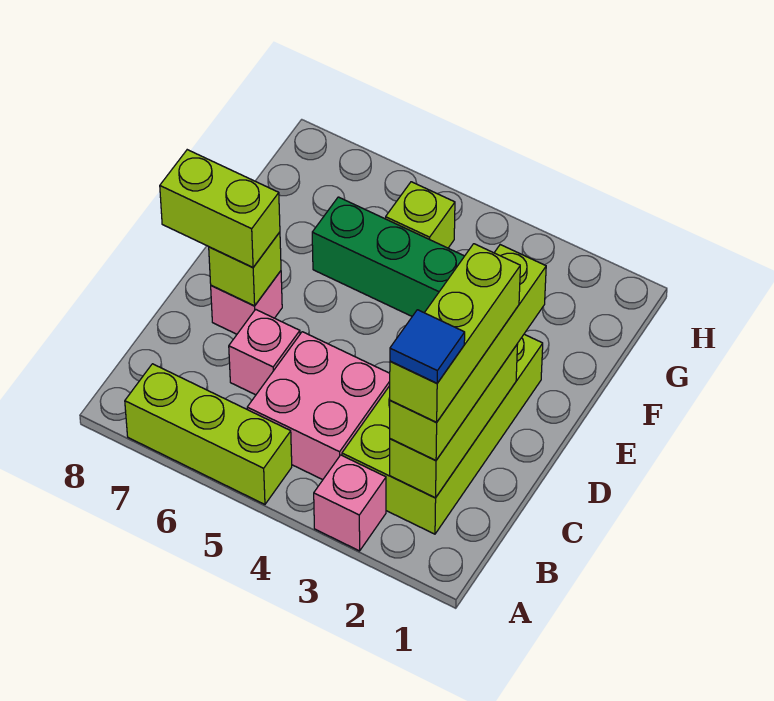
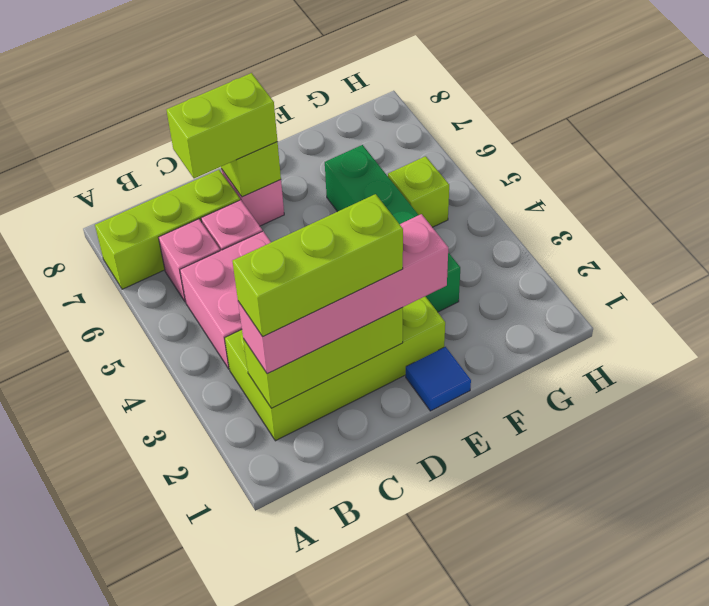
pink 1x1 brick [314,455,386,551] -> pink 1x1 brick moved to [158,219,220,302]
lime 1x3 brick [125,364,292,504] -> lime 1x3 brick turned to [95,170,240,289]
lime 1x4 brick [390,245,546,461] -> pink 1x4 brick [238,214,448,374]
blue 1x1 tile [390,310,465,383] -> blue 1x1 tile moved to [406,347,471,411]
lime 1x2 brick [160,150,280,267] -> lime 1x2 brick turned to [167,73,277,178]

